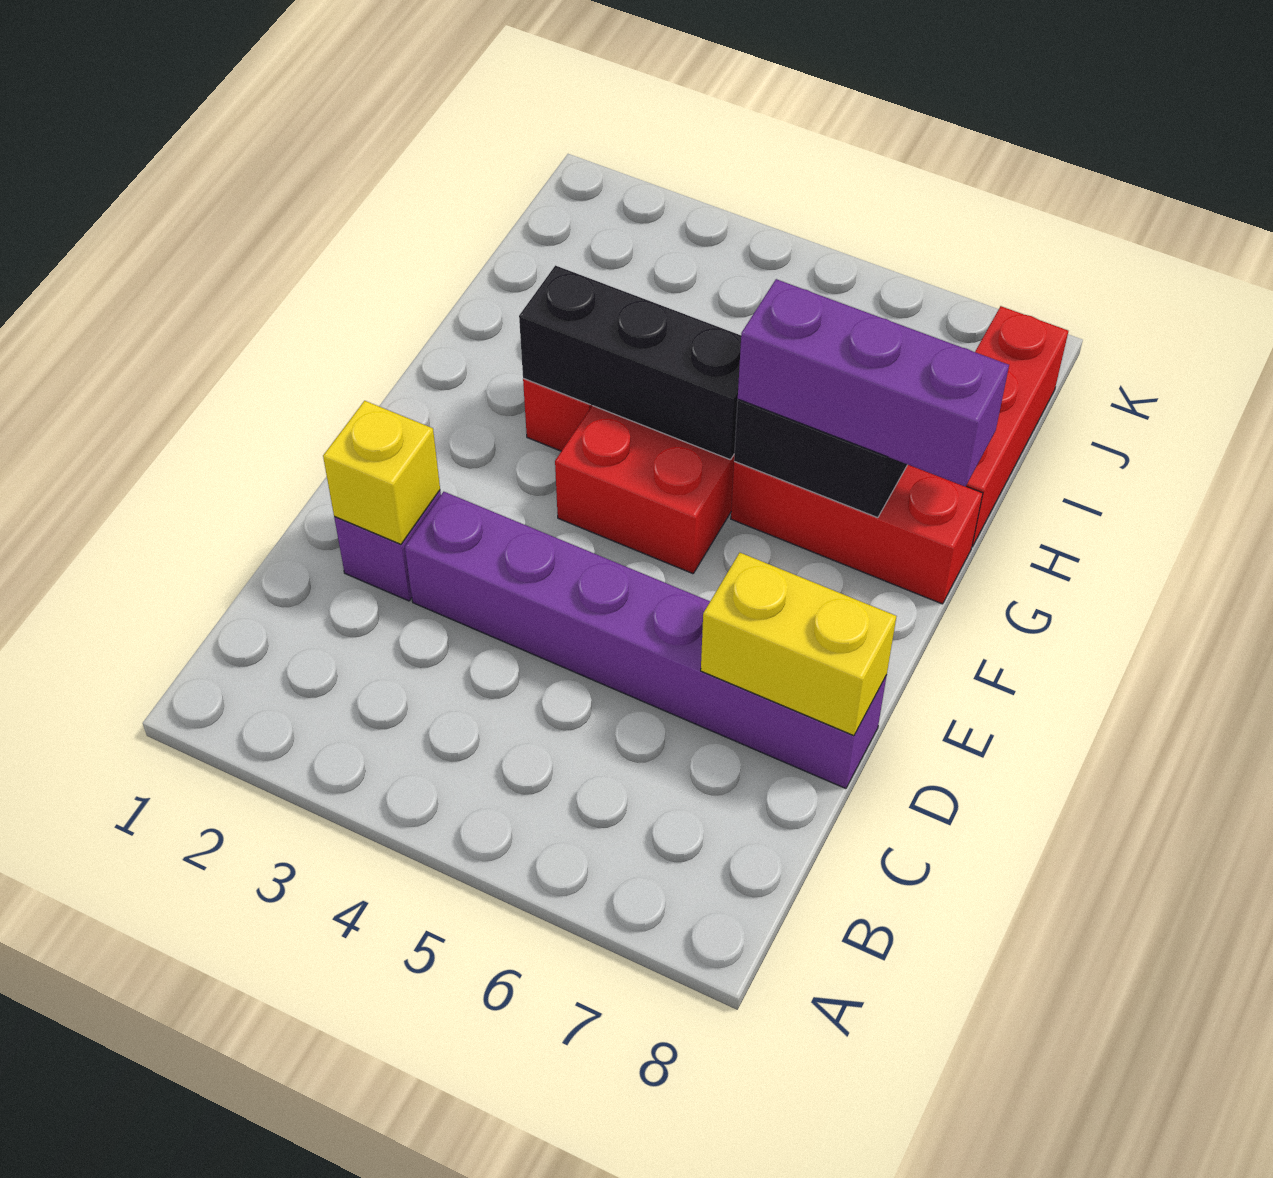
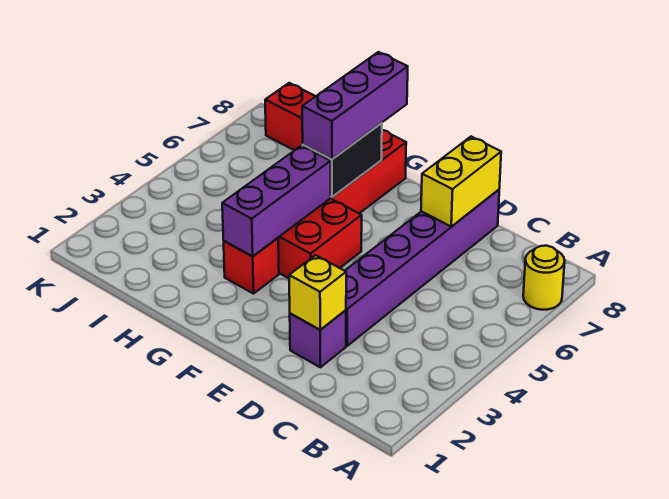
none -> yellow 1x1 round brick [523,246,565,310]
black 1x3 brick [519,265,741,460] -> purple 1x3 brick [222,146,331,256]

